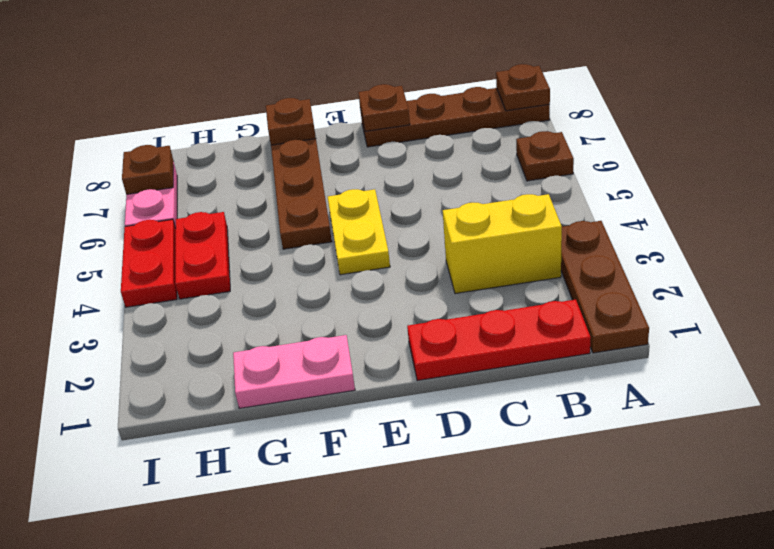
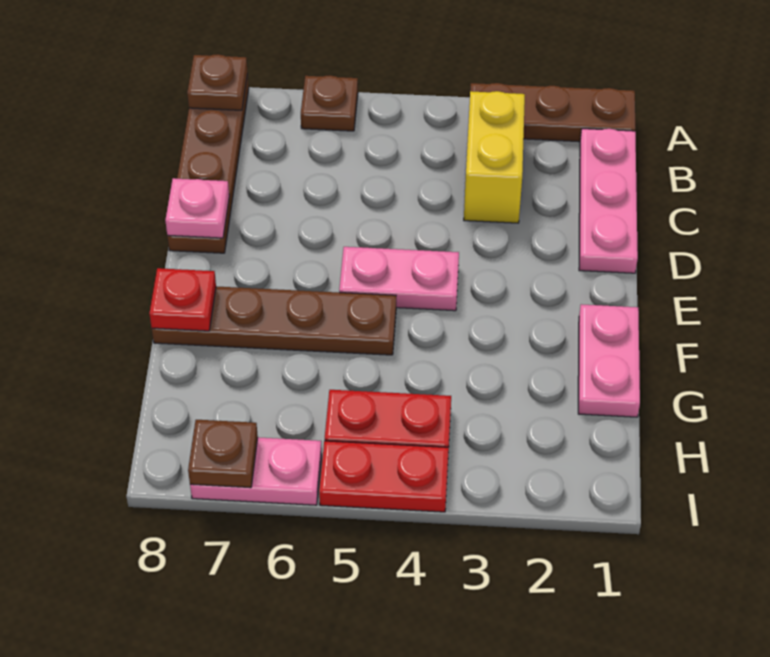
red 1x3 plate [407,300,591,381] -> pink 1x3 plate [579,129,638,273]
brown 1x1 plate [358,84,410,131] -> pink 1x1 plate [165,178,229,238]
yellow 1x2 plate [328,189,390,275] -> pink 1x2 plate [339,247,459,311]
brown 1x1 plate [266,98,316,145] -> red 1x1 plate [149,268,216,331]

